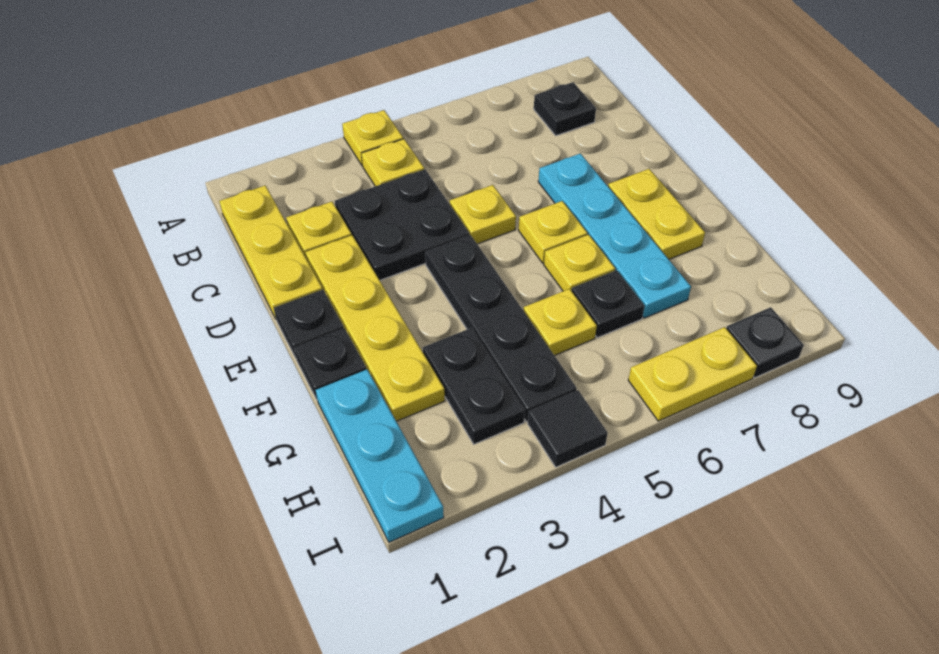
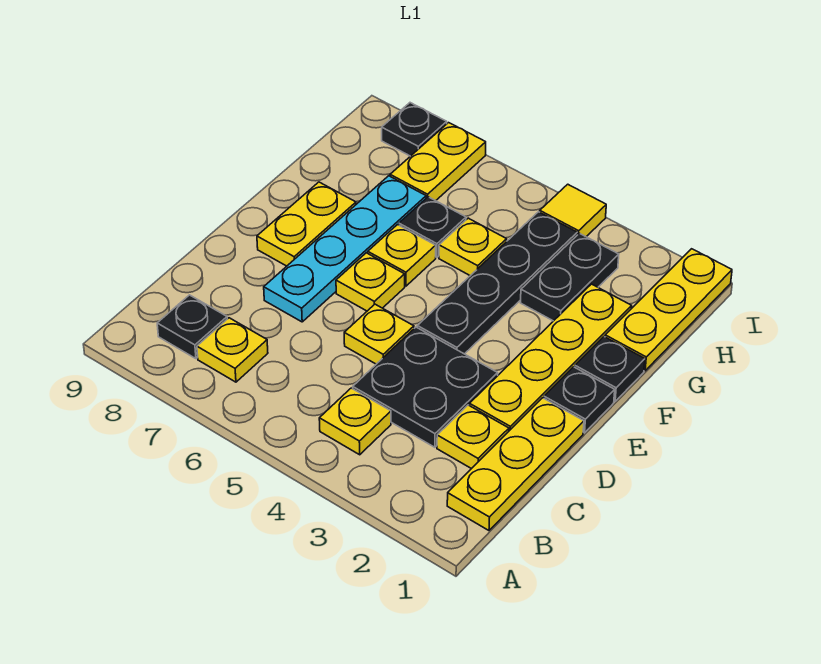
yellow 1x1 plate [342,110,403,166] -> yellow 1x1 plate moved to [197,318,268,382]
cyan 1x3 plate [316,370,444,542] -> yellow 1x3 plate [605,249,732,371]
black 1x1 tile [528,390,608,467] -> yellow 1x1 tile [540,184,606,237]
yellow 1x2 plate [628,327,757,421] -> yellow 1x2 plate turned to [390,123,486,201]

